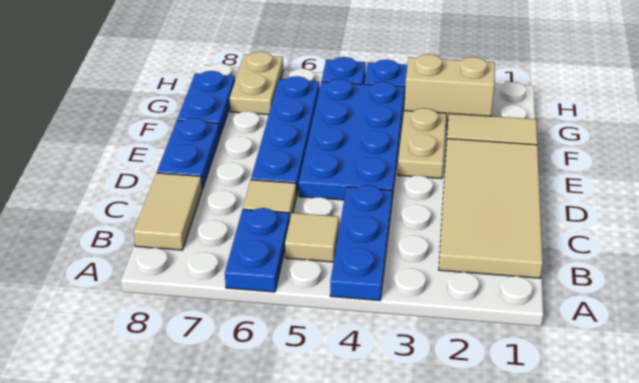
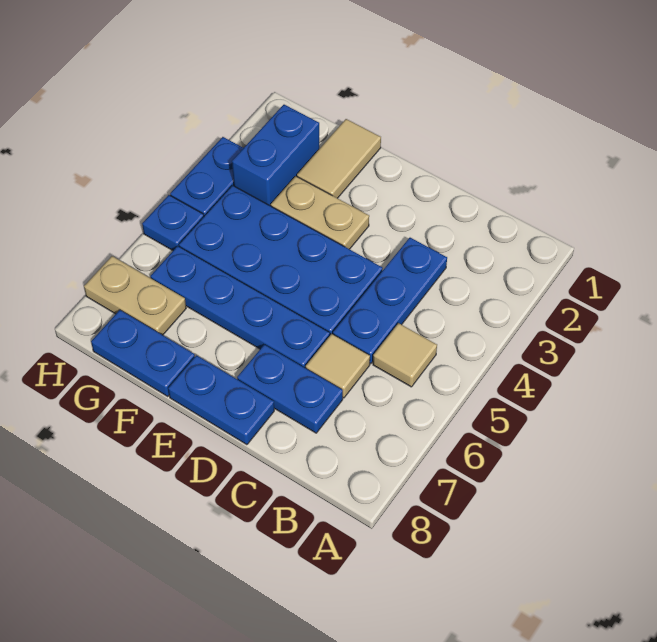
blue 1x3 plate [330,185,393,301] -> blue 1x3 plate turned to [333,238,447,364]
blue 1x2 plate [225,208,290,292] -> blue 1x2 plate moved to [237,345,343,433]
tan 2x4 tile [439,139,543,278] -> none
tan 1x2 tile [134,173,202,250] -> none
tan 1x2 brick [404,54,495,127] -> blue 1x2 brick [232,105,319,206]

